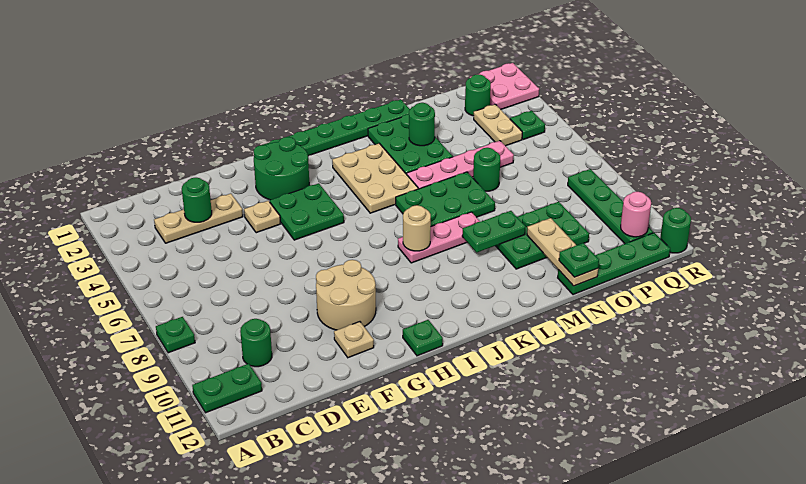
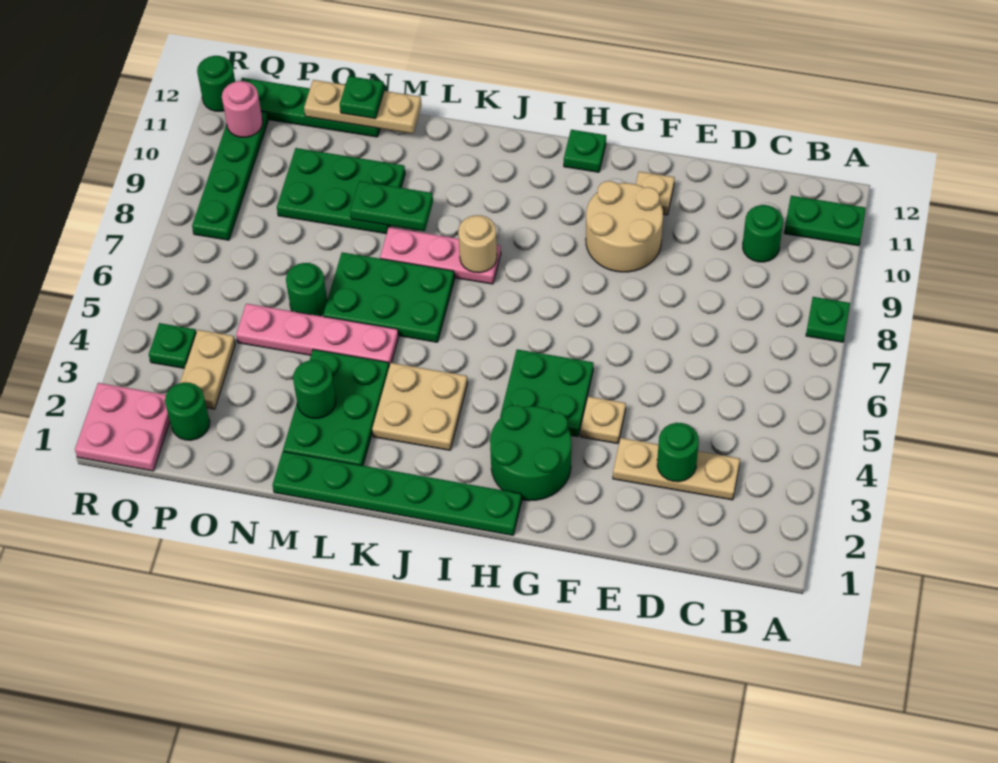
tan 2x3 plate [332,143,418,213] -> tan 2x2 plate [372,363,468,450]
tan 1x3 plate [527,218,598,286] -> tan 1x3 plate turned to [304,80,422,134]

